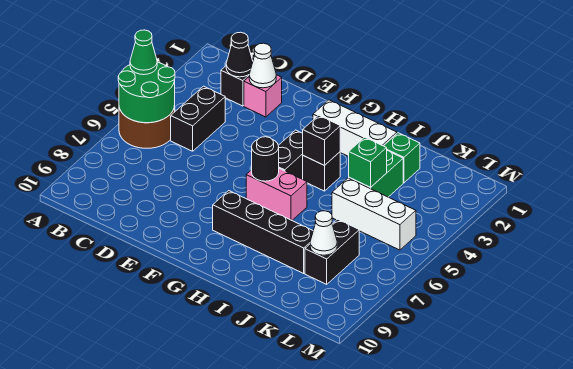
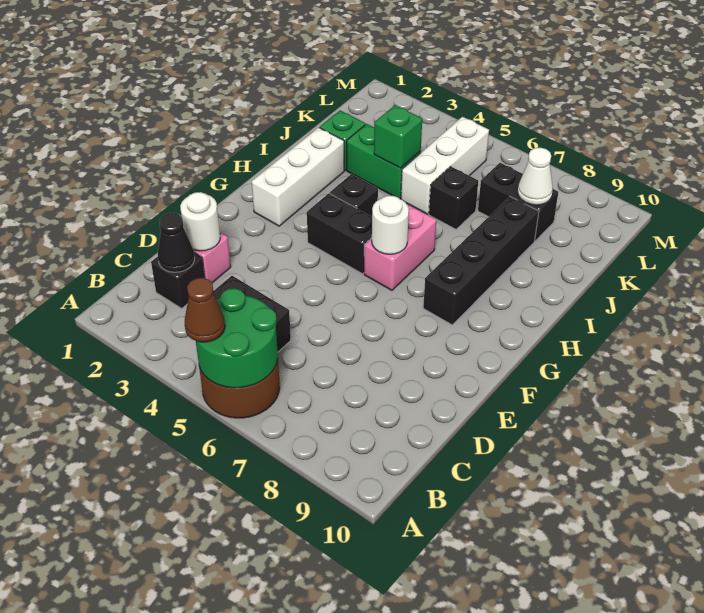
green 1x1 cone [130,30,157,75] -> brown 1x1 cone [185,278,225,342]
white 1x1 cone [249,43,276,88] -> white 1x1 round brick [180,192,220,251]
black 1x1 round brick [252,137,279,181] -> white 1x1 round brick [372,196,409,254]
black 1x1 brick [303,115,340,165] -> black 1x1 brick moved to [429,166,478,229]

